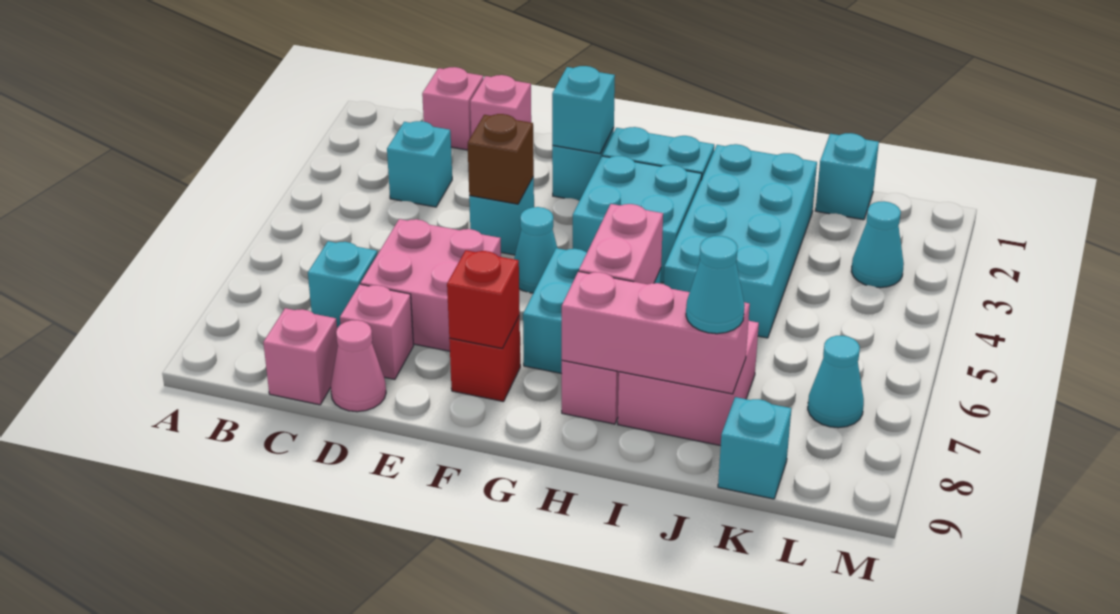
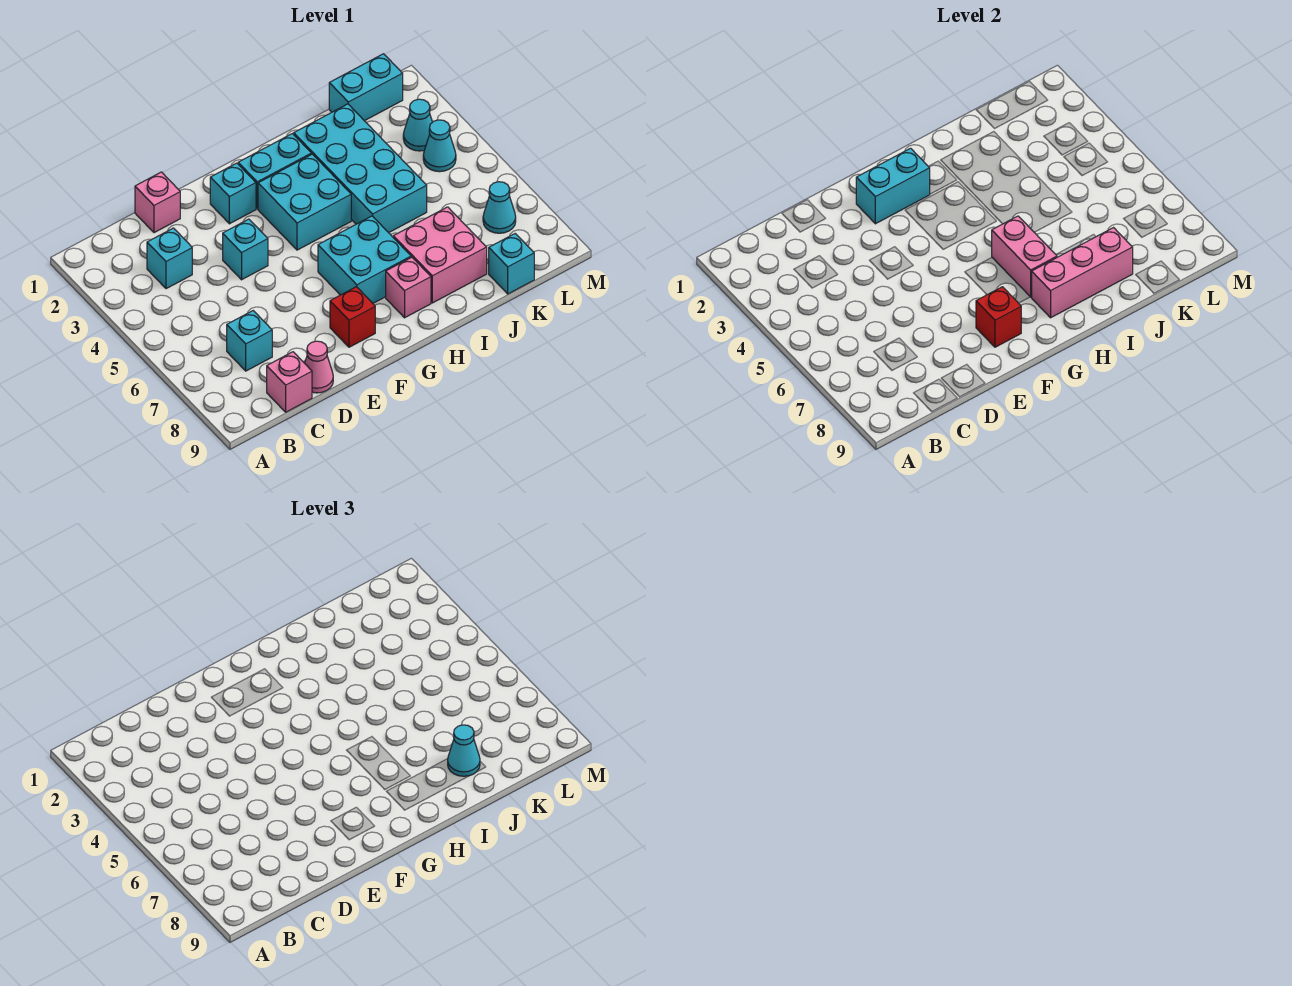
pink 1x1 brick [422,67,483,150] -> none
pink 2x2 brick [361,219,501,351] -> none
pink 1x1 brick [340,284,414,379] -> none
brown 1x1 brick [468,114,534,204] -> none
cyan 1x1 brick [552,66,615,154] -> cyan 1x2 brick [856,148,930,224]
cyan 1x1 cone [514,207,557,293] -> cyan 1x1 cone moved to [423,120,456,172]
cyan 1x1 brick [815,133,879,220] -> cyan 1x2 brick [329,54,403,121]

